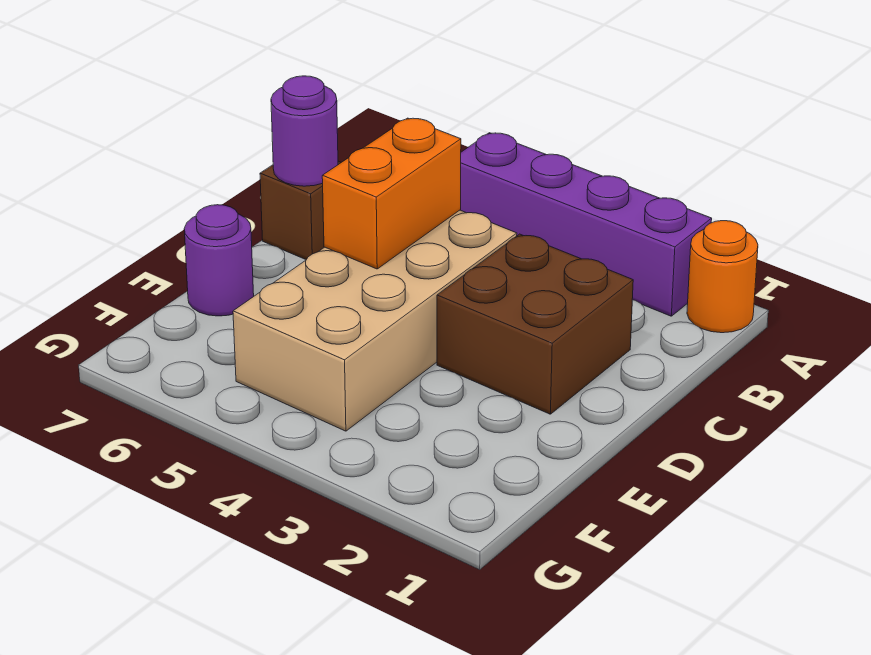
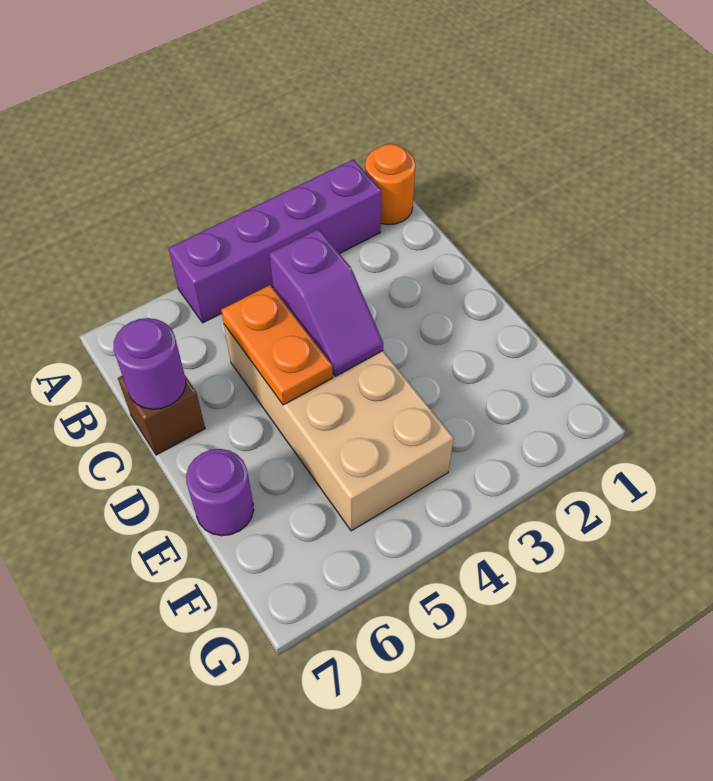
brown 2x2 brick [437,234,633,414] -> none
none -> purple 1x2 slope [269,229,383,376]
orange 1x2 brick [322,118,461,269] -> orange 1x2 plate [221,285,333,405]

